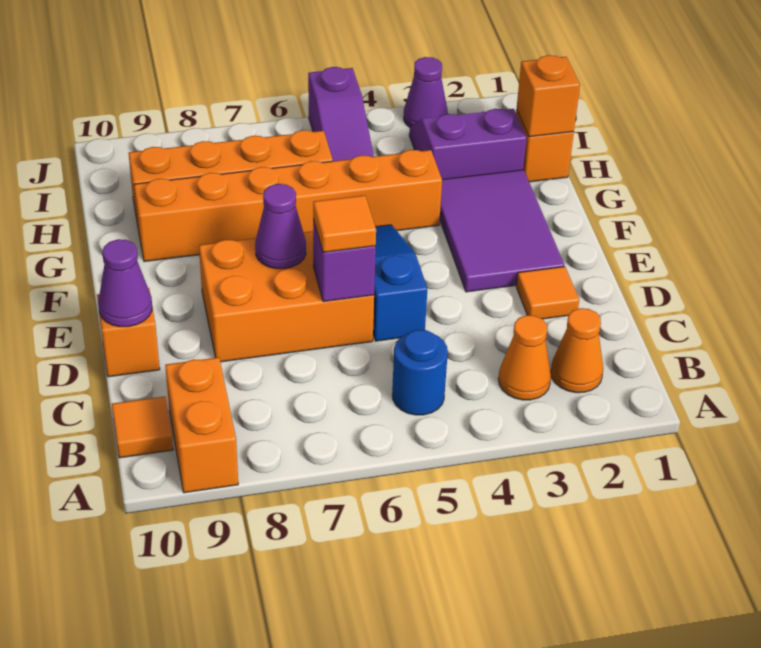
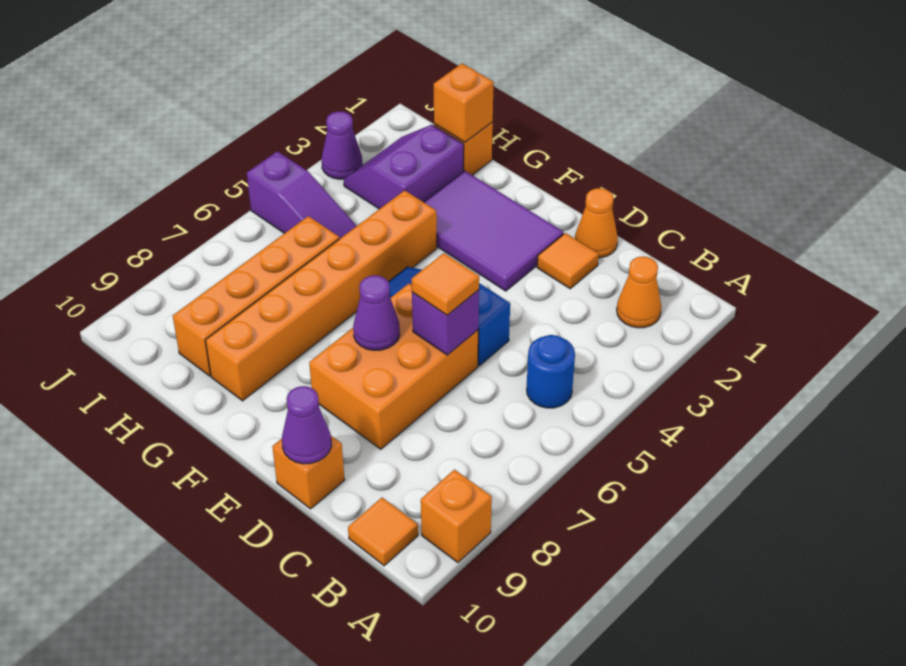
orange 1x2 brick [165,357,238,493] -> orange 1x1 brick [421,470,492,563]
orange 1x1 cone [498,315,551,400] -> orange 1x1 cone moved to [575,188,618,258]

